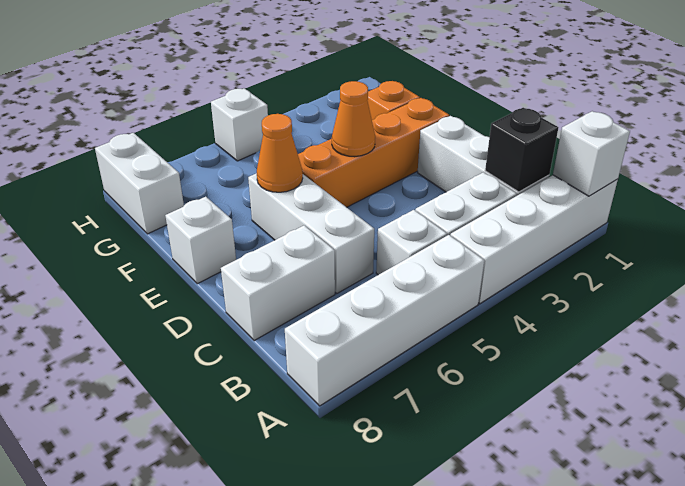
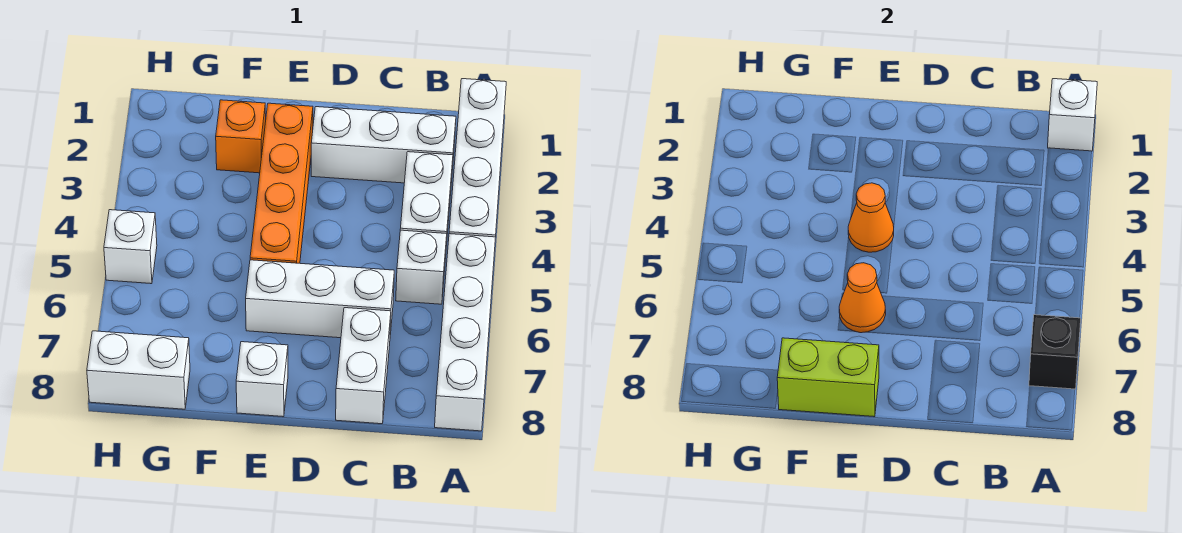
black 1x1 brick [485,108,558,192] -> black 1x1 brick moved to [1029,315,1081,389]
none -> lime 1x2 brick [777,338,879,417]

